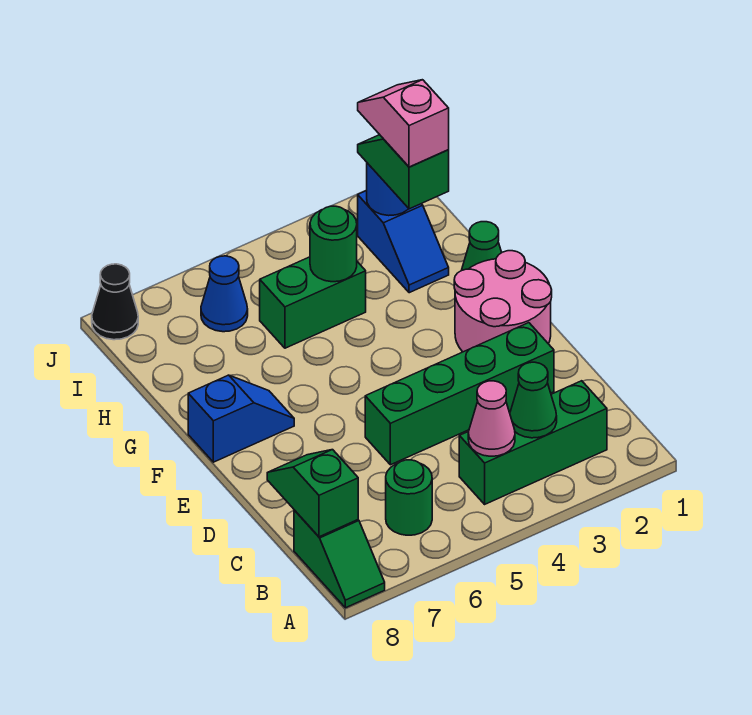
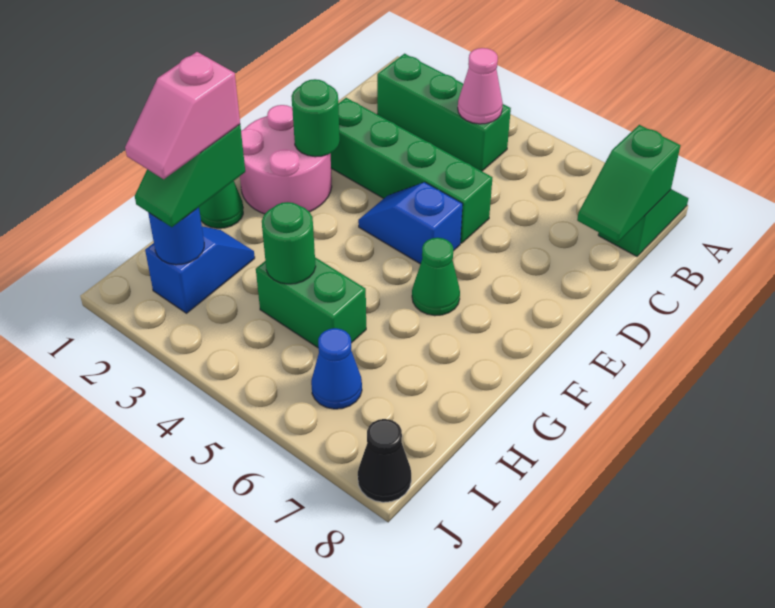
green 1x1 cone [510,362,557,438] -> green 1x1 cone moved to [412,238,460,316]
green 1x1 round brick [386,460,432,535] -> green 1x1 round brick moved to [291,79,340,157]
blue 1x2 slope [188,375,294,462] -> blue 1x2 slope moved to [358,182,463,264]

